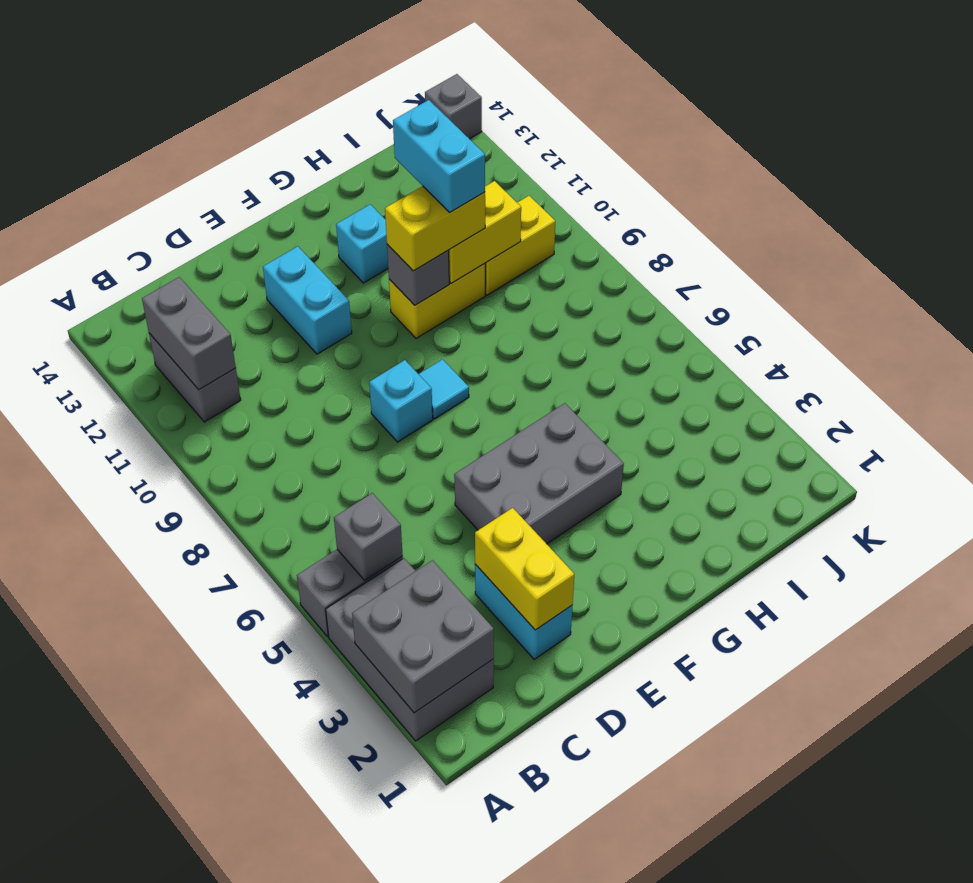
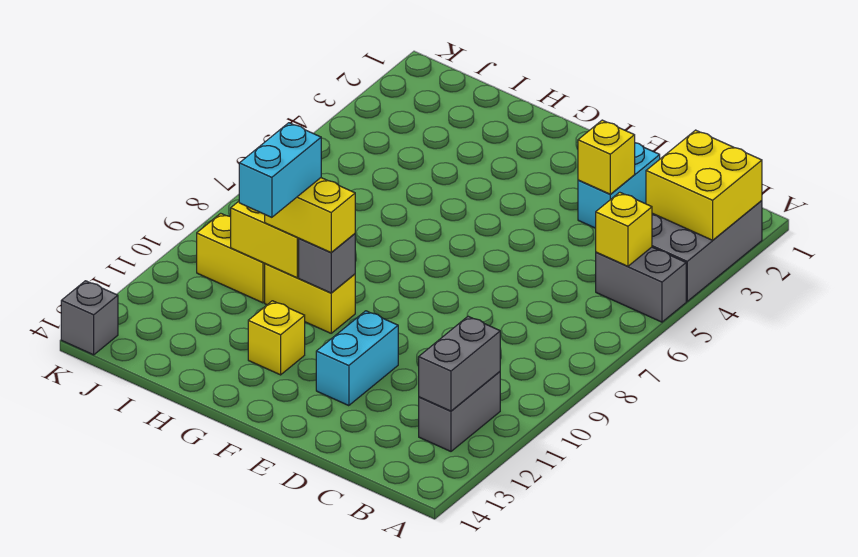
grey 2x2 brick [352,560,494,713] -> yellow 2x2 brick [646,130,762,240]
grey 1x1 brick [334,493,403,580] -> yellow 1x1 brick [596,192,652,266]
yellow 1x2 brick [475,508,574,630] -> yellow 1x1 brick [578,120,635,194]
grey 2x3 brick [454,403,624,544] -> none
cyan 1x1 brick [369,360,433,442] -> none
cyan 1x1 tile [419,359,469,419] -> none
cyan 1x1 brick [336,204,388,283] -> yellow 1x1 brick [248,301,305,375]

